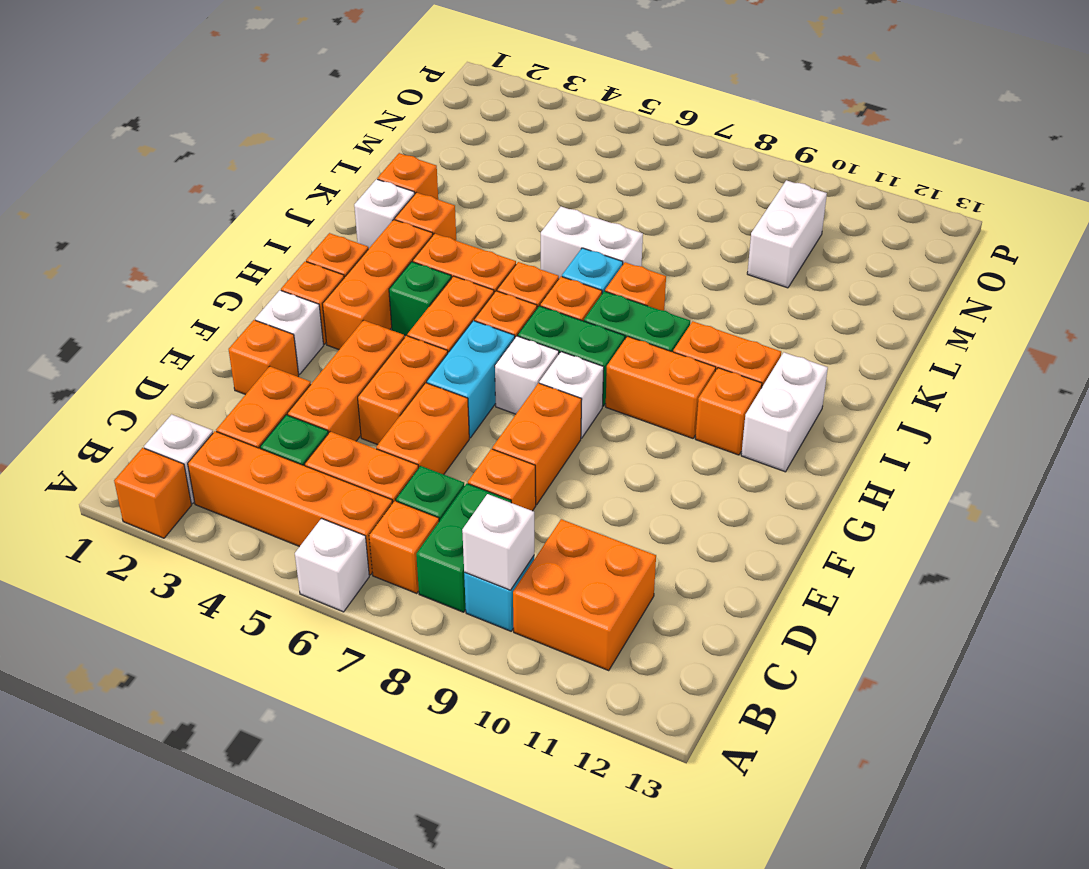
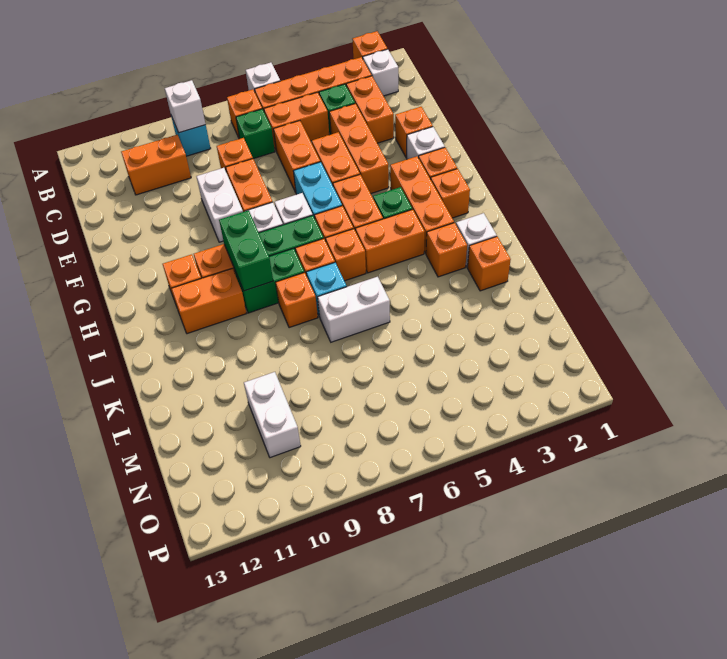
green 1x2 brick [416,484,511,612] -> green 1x2 brick moved to [219,210,273,291]
orange 2x2 brick [513,519,656,670] -> orange 1x2 brick [121,135,191,195]
white 1x2 brick [741,352,828,472] -> white 1x2 brick moved to [196,168,243,242]

